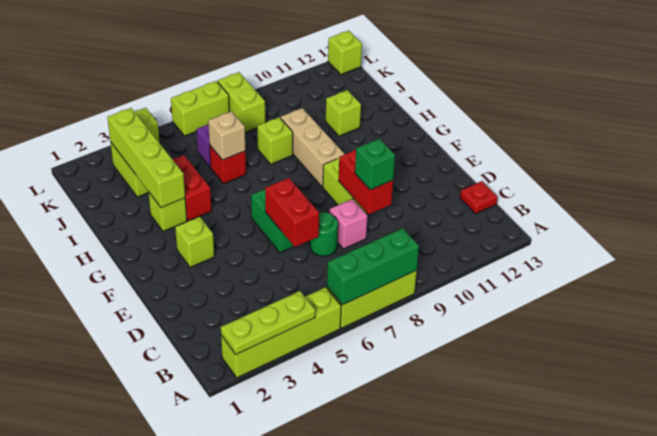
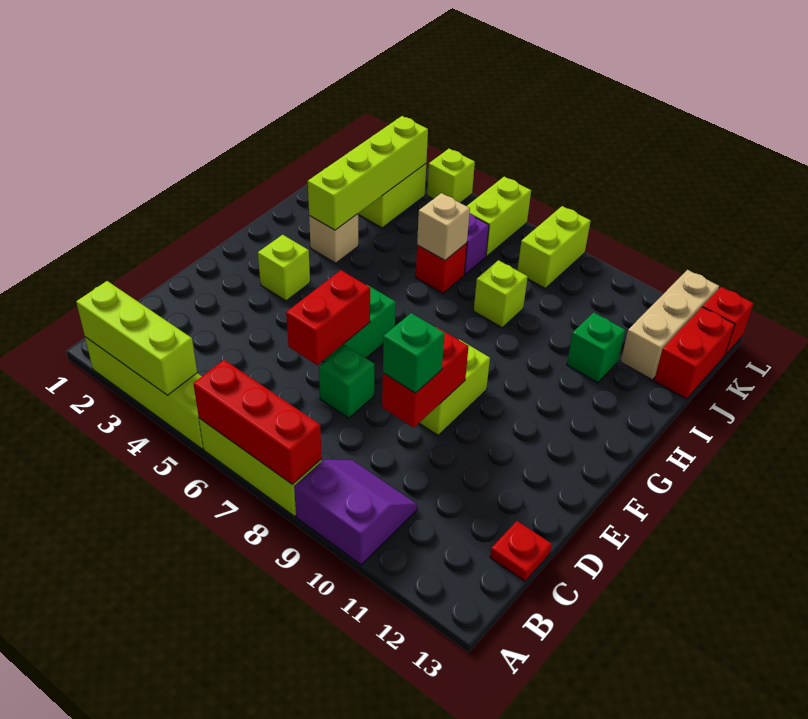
lime 1x3 plate [221,291,315,354] -> lime 1x3 brick [76,281,197,395]
green 1x3 brick [327,228,419,305] -> red 1x3 brick [193,360,322,485]
none -> purple 2x2 slope [294,460,417,565]
green 1x1 round brick [310,212,338,256] -> green 1x1 brick [319,345,374,418]
pink 1x1 brick [330,199,367,249] -> none
tan 1x3 brick [281,108,344,187] -> tan 1x3 brick moved to [621,270,719,379]
lime 1x1 brick [148,192,187,231] -> tan 1x1 brick [309,214,358,263]
red 1x2 brick [173,155,212,221] -> red 1x2 brick moved to [654,307,735,399]
lime 1x1 brick [326,90,361,136] -> green 1x1 brick [567,312,625,383]
lime 1x2 brick [171,81,229,136] -> lime 1x2 brick turned to [467,177,531,256]
lime 1x1 brick [328,31,362,75] -> red 1x1 brick [703,287,754,355]

